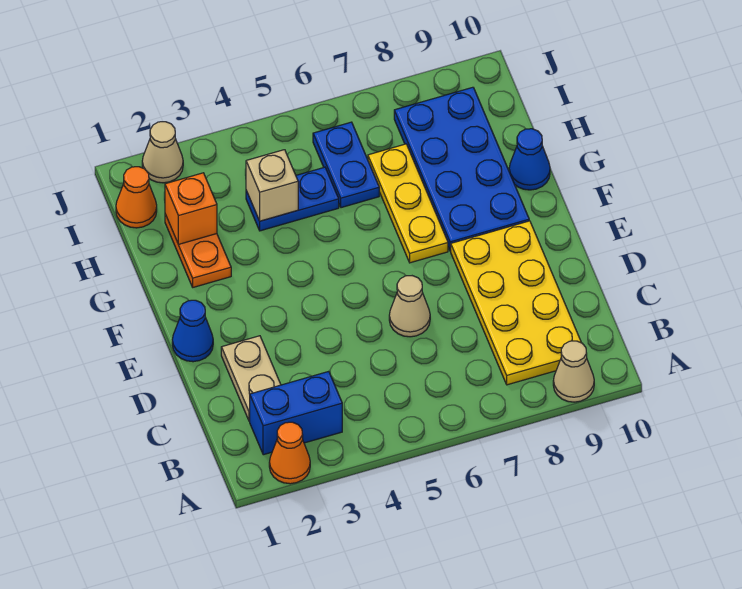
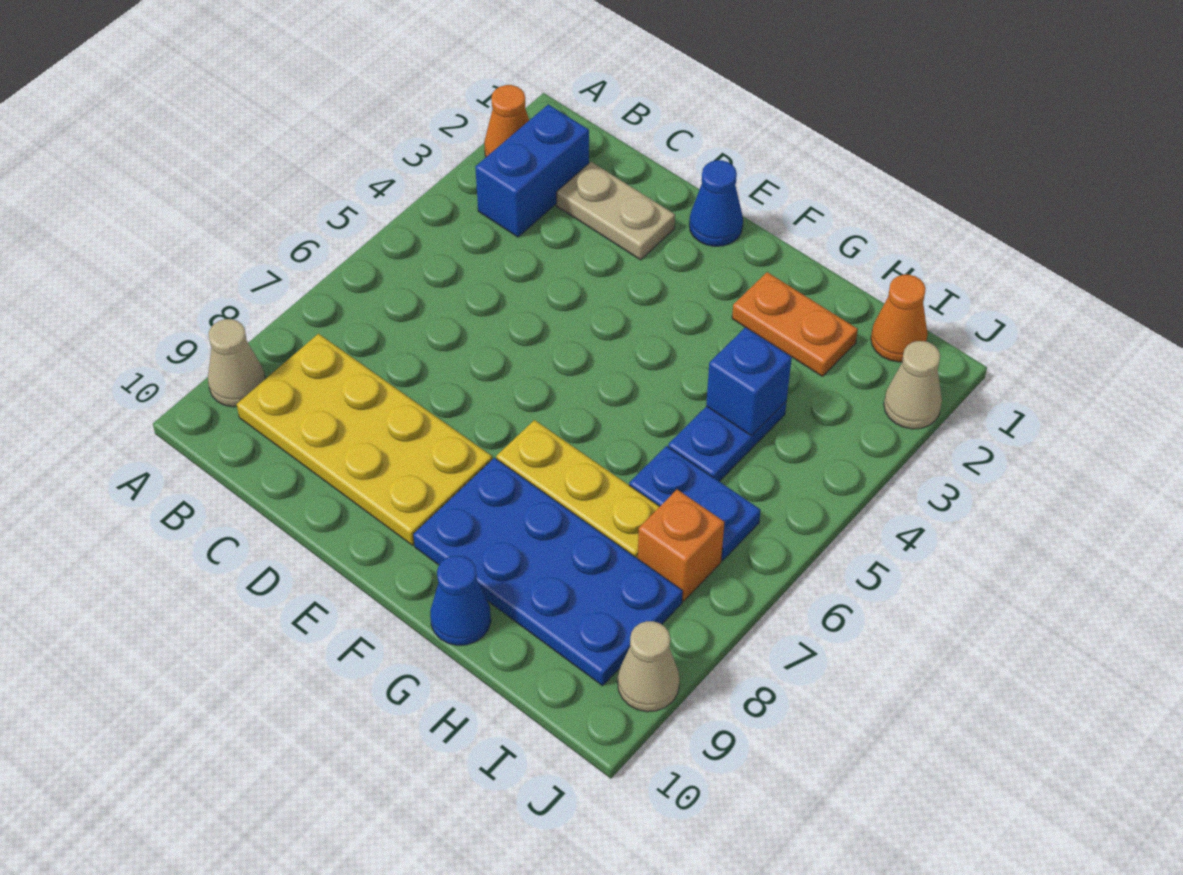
tan 1x1 cone [389,276,430,337] -> tan 1x1 cone moved to [618,621,680,712]
orange 1x1 brick [165,173,217,244] -> orange 1x1 brick moved to [638,490,724,601]
tan 1x1 brick [246,150,298,221] -> blue 1x1 brick [706,327,792,436]

